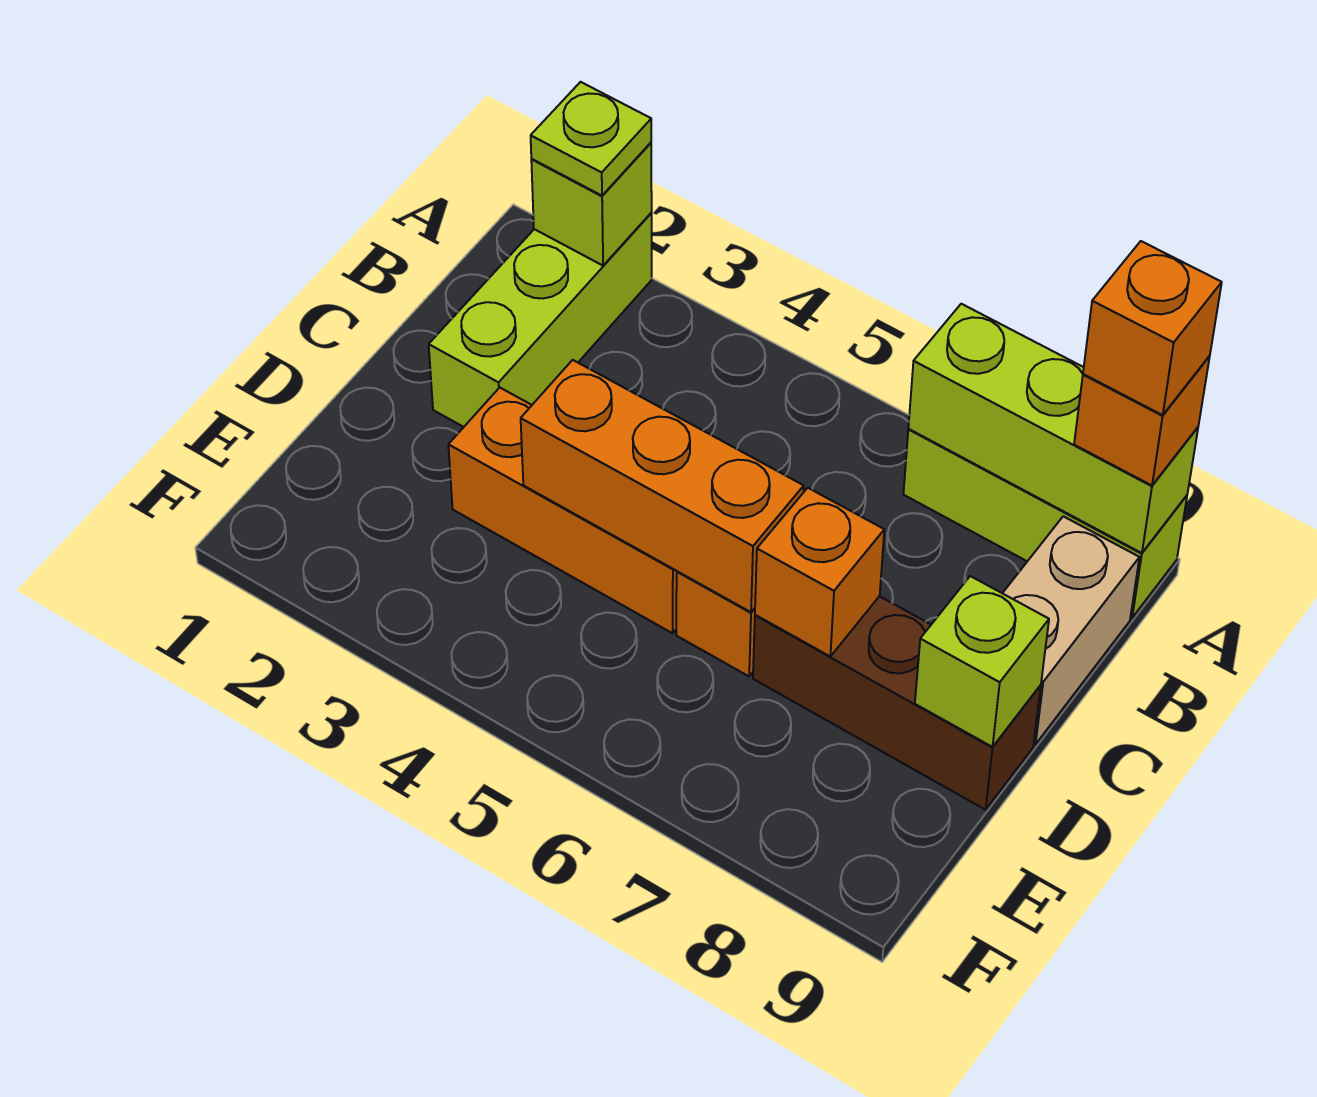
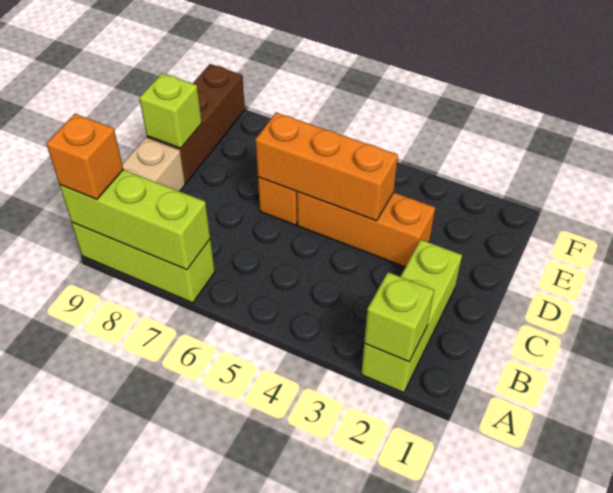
lime 1x1 plate [531,82,651,196] -> none
orange 1x1 brick [1083,241,1222,415] -> none
brown 1x3 brick [753,596,1041,810] -> brown 1x3 brick turned to [147,64,245,183]
orange 1x1 brick [755,488,884,656] -> none

